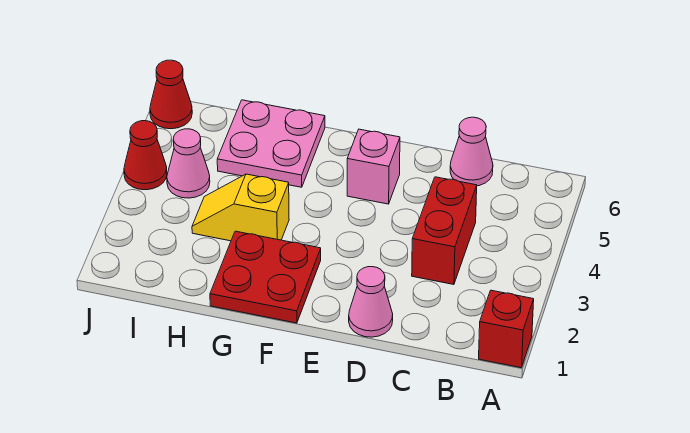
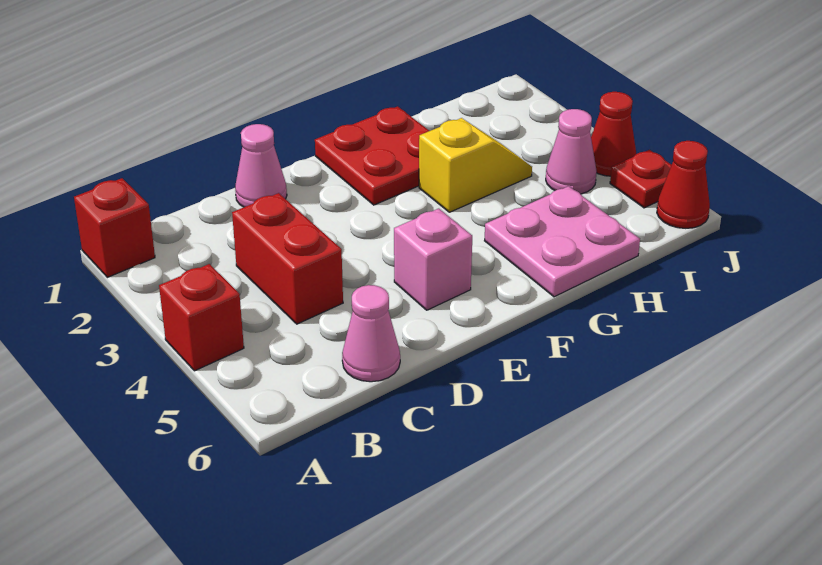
none -> red 1x1 brick [159,264,244,371]
none -> red 1x1 plate [610,150,671,208]

